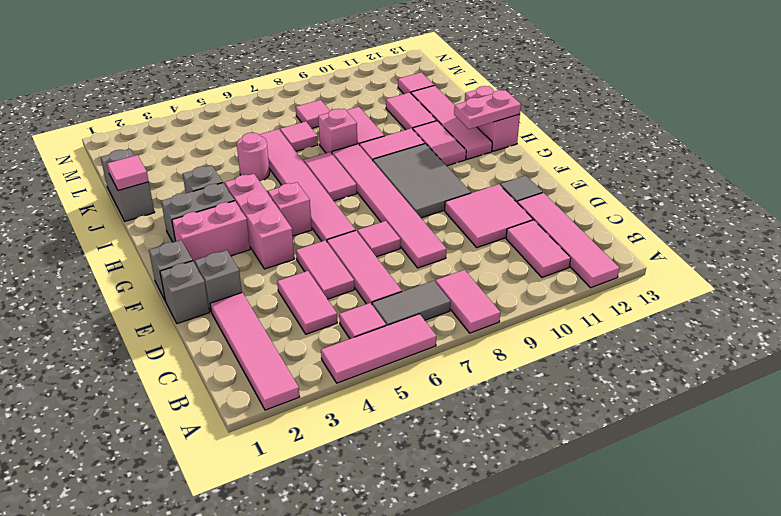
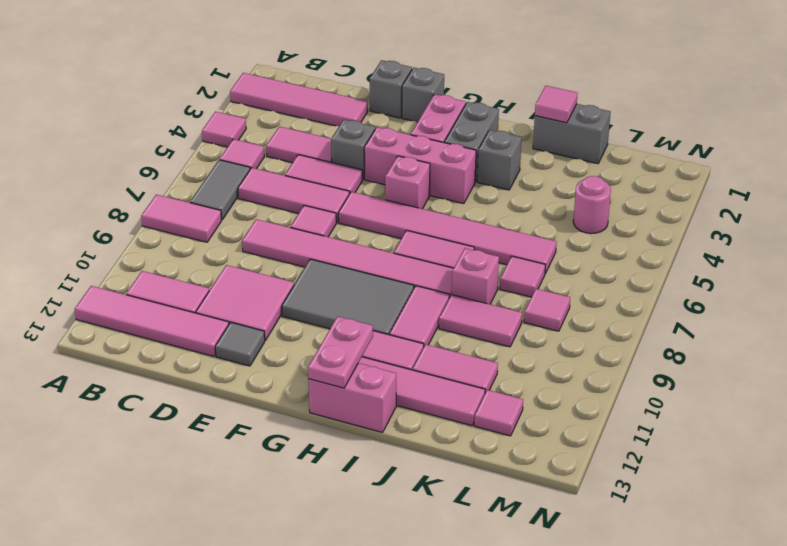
pink 1x3 tile [321,314,436,383] -> pink 1x1 tile [202,111,246,147]
grey 1x1 brick [195,250,242,311] -> grey 1x1 brick moved to [331,120,375,179]
pink 1x1 round brick [237,133,270,181] -> pink 1x1 round brick moved to [573,176,611,234]

